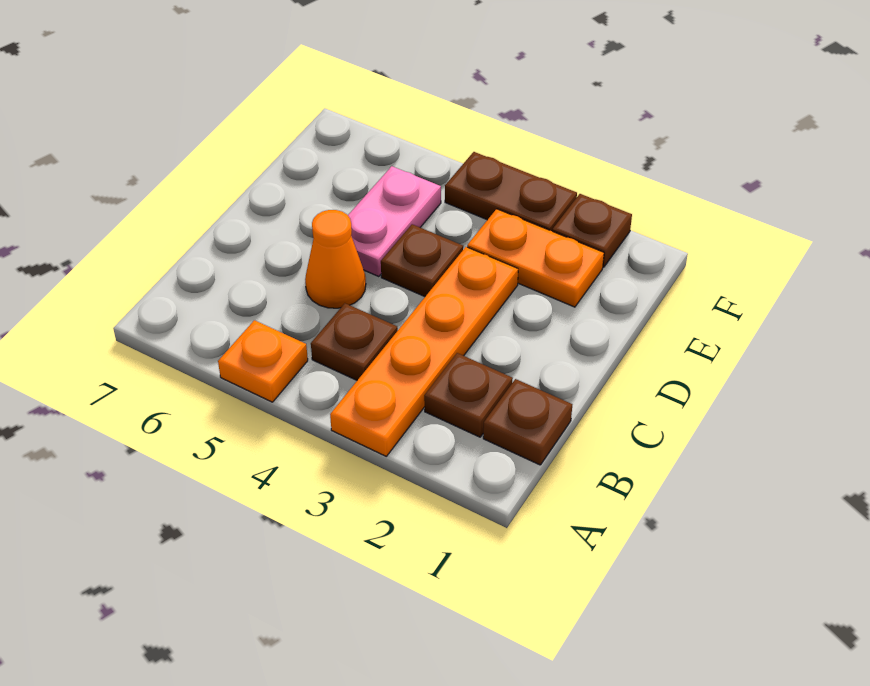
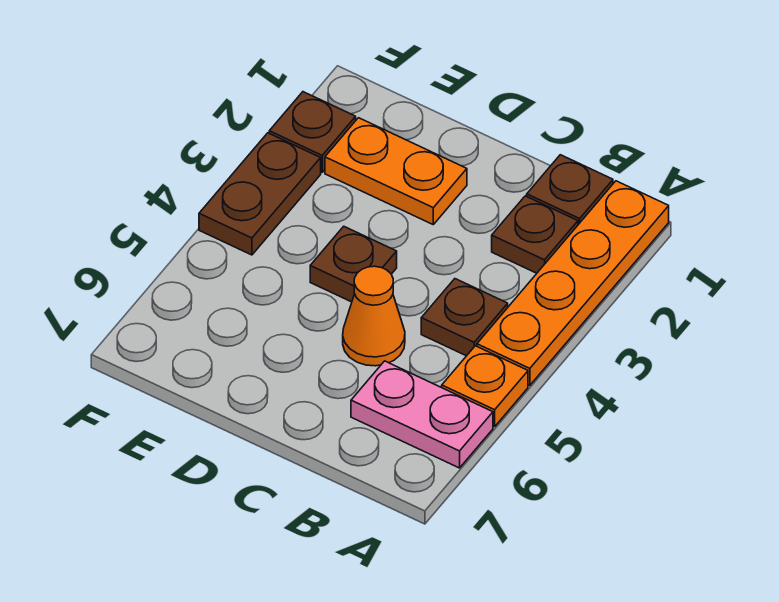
orange 1x4 plate [330,247,518,456] -> orange 1x4 plate turned to [477,181,669,386]
pink 1x2 plate [348,166,441,276] -> pink 1x2 plate moved to [351,361,493,468]
orange 1x2 plate [467,209,604,307] -> orange 1x2 plate turned to [325,118,467,224]

